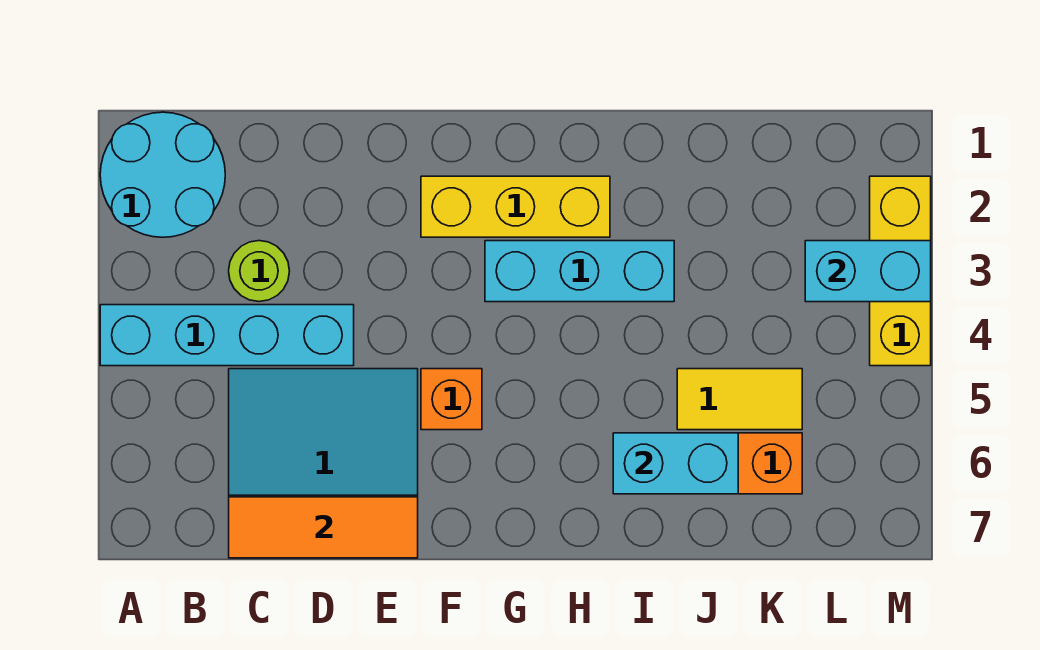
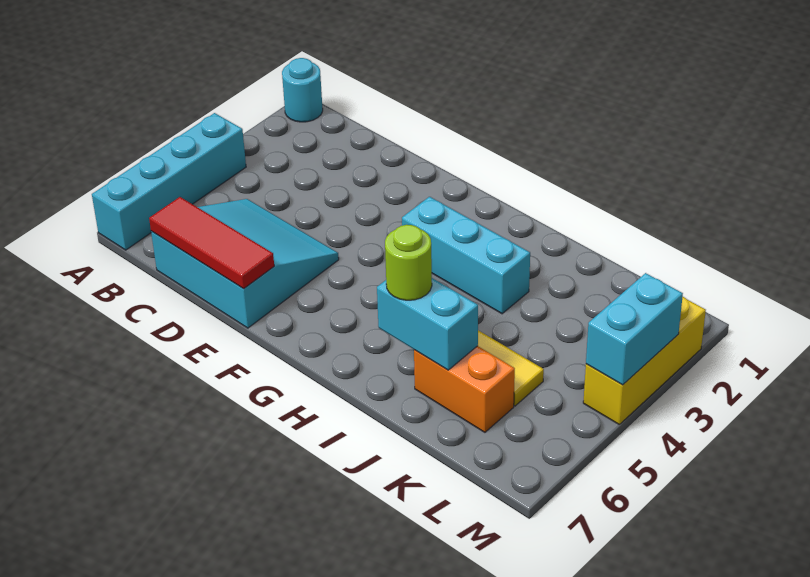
cyan 2x2 round brick [100,112,225,237] -> cyan 1x1 round brick [282,58,323,122]
cyan 1x4 brick [100,305,354,366] -> cyan 1x4 brick turned to [92,113,246,250]
lime 1x1 round brick [229,241,289,301] -> lime 1x1 round brick moved to [385,225,432,300]
orange 1x3 tile [229,497,418,558] -> red 1x3 tile [149,197,274,289]
yellow 1x3 brick [421,176,610,237] -> none
orange 1x1 brick [421,369,482,430] -> none
cyan 1x2 brick [805,241,931,302] -> cyan 1x2 brick turned to [586,273,683,385]

